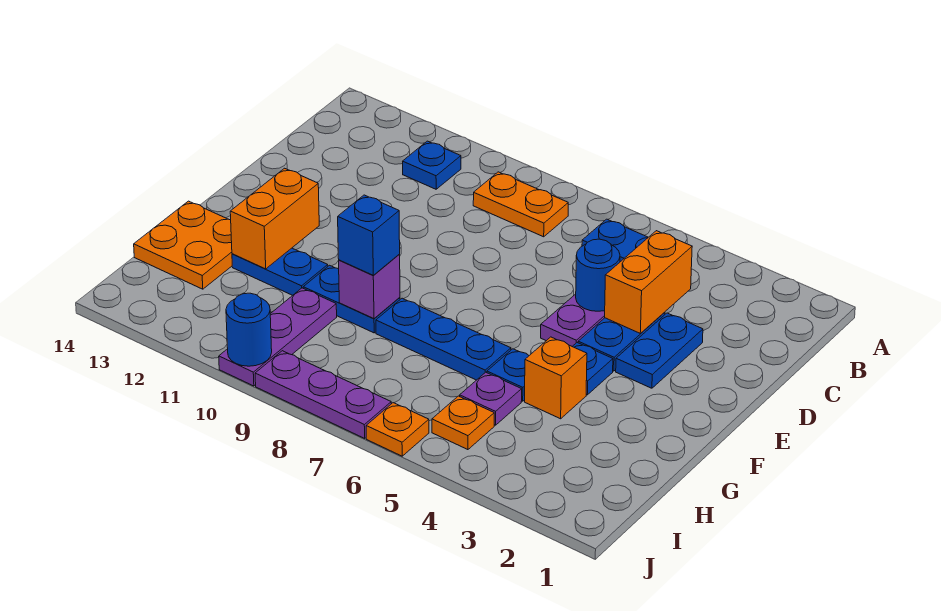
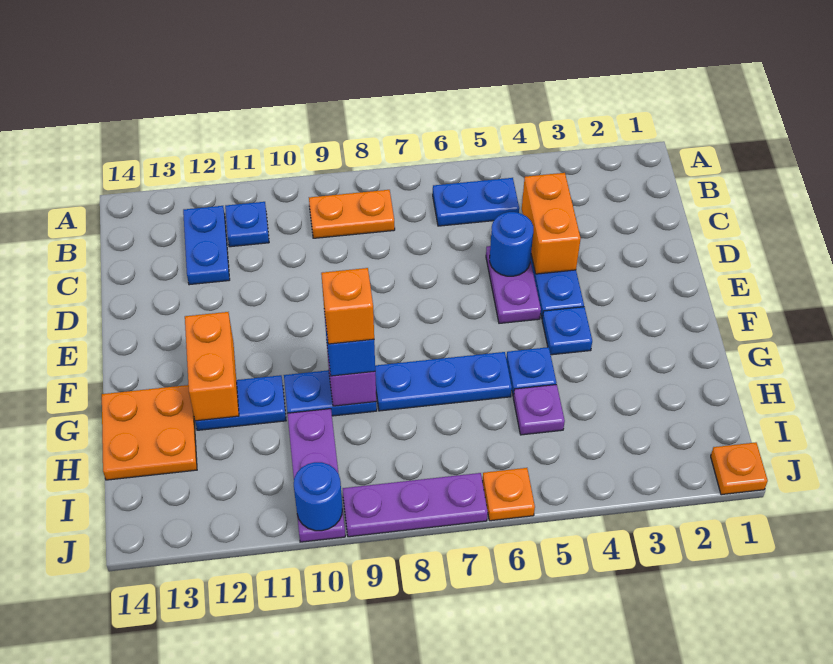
blue 1x2 plate [616,313,703,388] -> blue 1x2 plate moved to [183,206,230,285]
orange 1x1 brick [525,337,587,419] -> orange 1x1 brick moved to [321,268,374,344]
orange 1x1 plate [432,396,494,450] -> orange 1x1 plate moved to [711,442,768,495]

